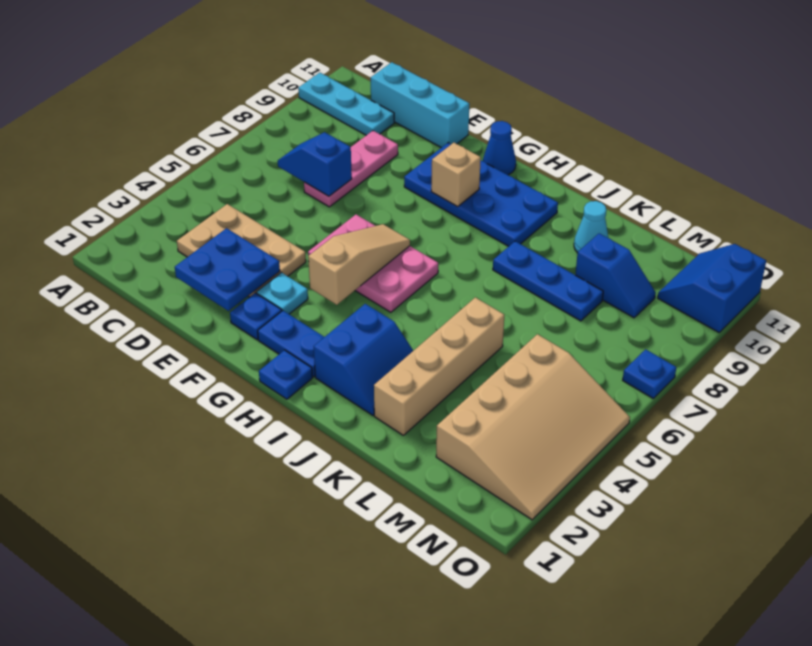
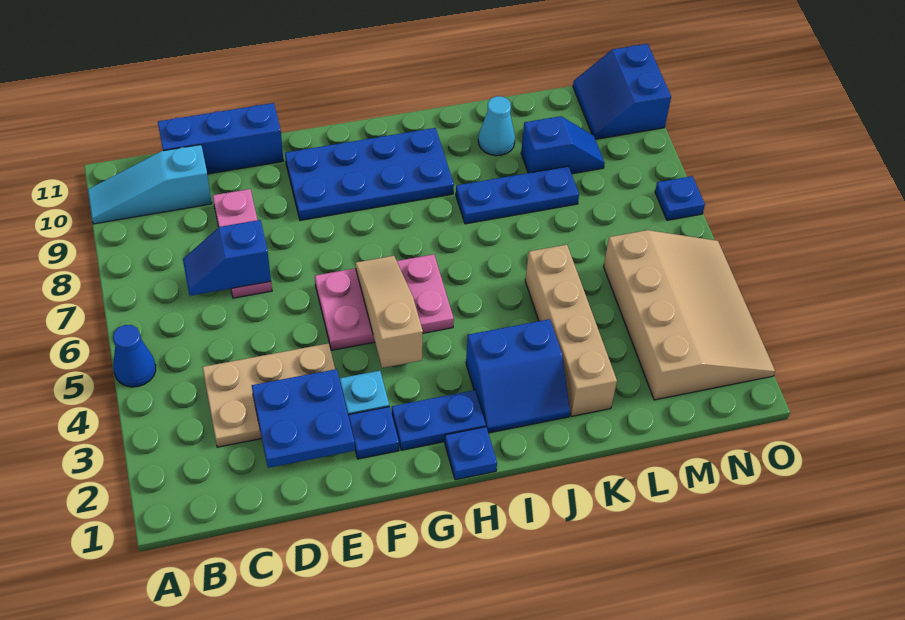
cyan 1x3 plate [298,73,394,135] -> cyan 1x3 slope [88,145,212,224]
cyan 1x3 brick [371,62,469,148] -> blue 1x3 brick [158,103,284,174]
tan 1x1 brick [431,143,481,207] -> none
blue 1x1 cone [483,121,516,175] -> blue 1x1 cone moved to [113,325,156,387]
blue 2x2 slope [314,304,413,415] -> blue 2x2 slope turned to [466,319,570,433]

